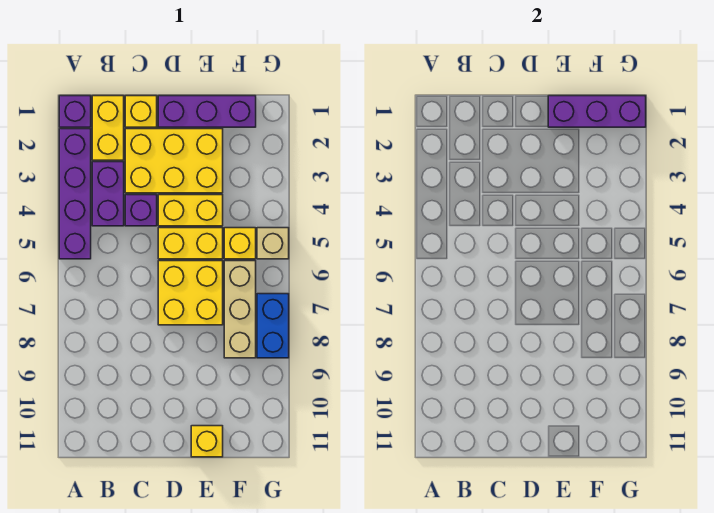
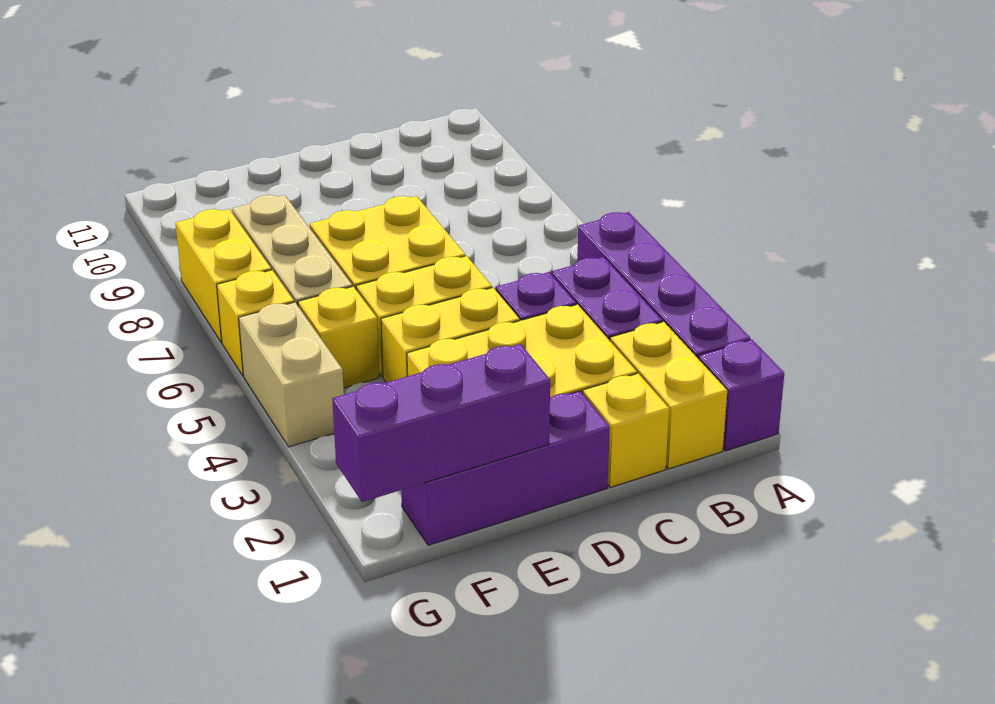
yellow 1x1 brick [191,426,223,457] -> yellow 1x1 brick moved to [217,270,294,376]
tan 1x1 brick [257,228,289,259] -> tan 1x2 brick [239,302,344,447]
blue 1x2 brick [257,294,289,358] -> yellow 1x2 brick [176,209,271,342]

